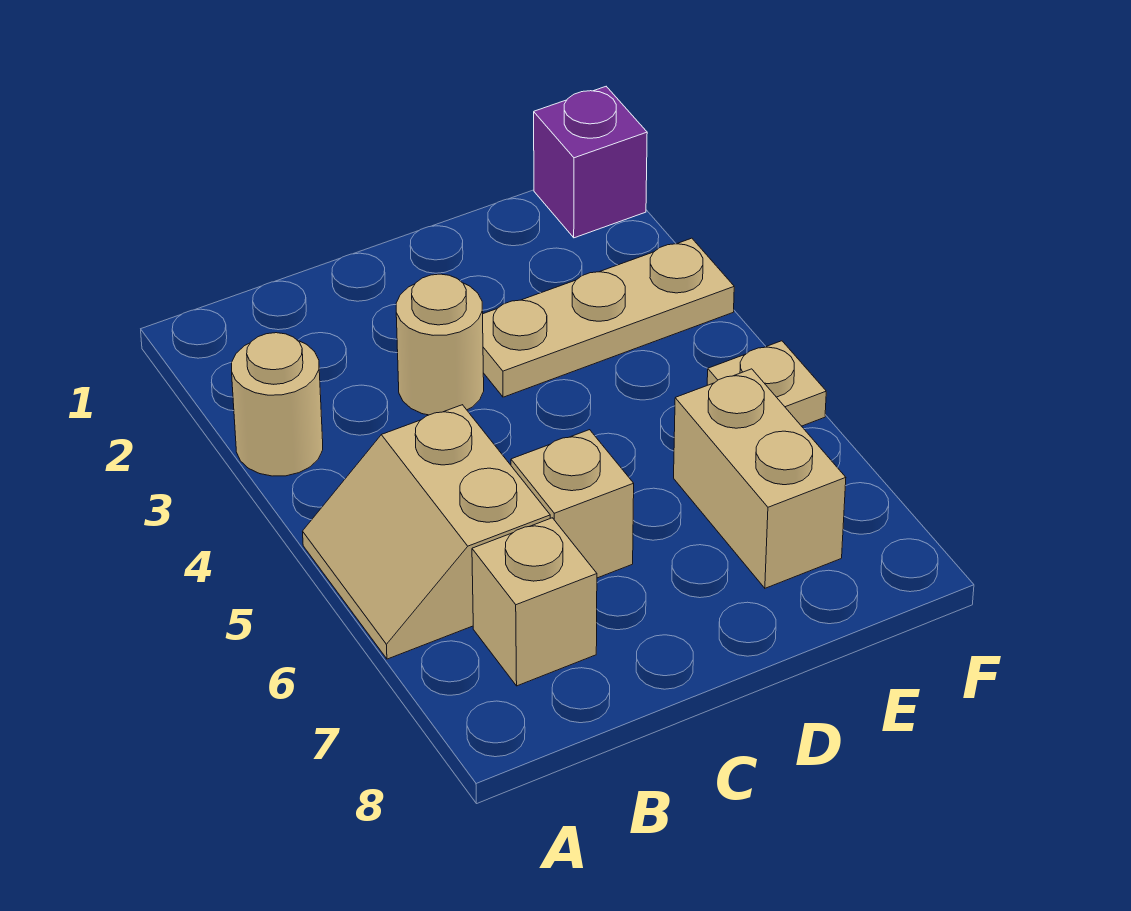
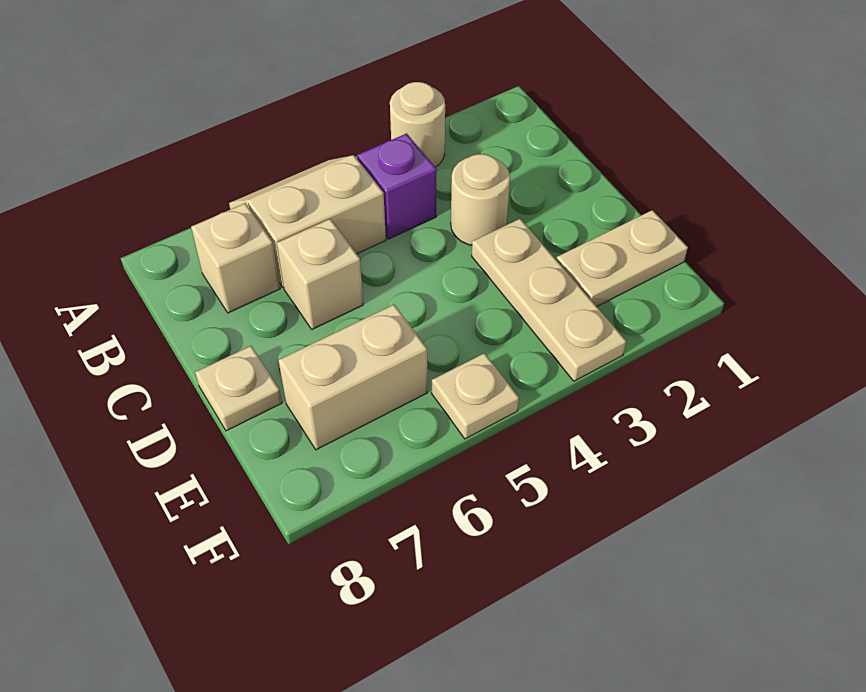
none -> tan 1x1 plate [195,346,282,431]
none -> tan 1x2 plate [557,210,688,306]
purple 1x1 brick [534,87,647,238] -> purple 1x1 brick moved to [357,133,437,239]

